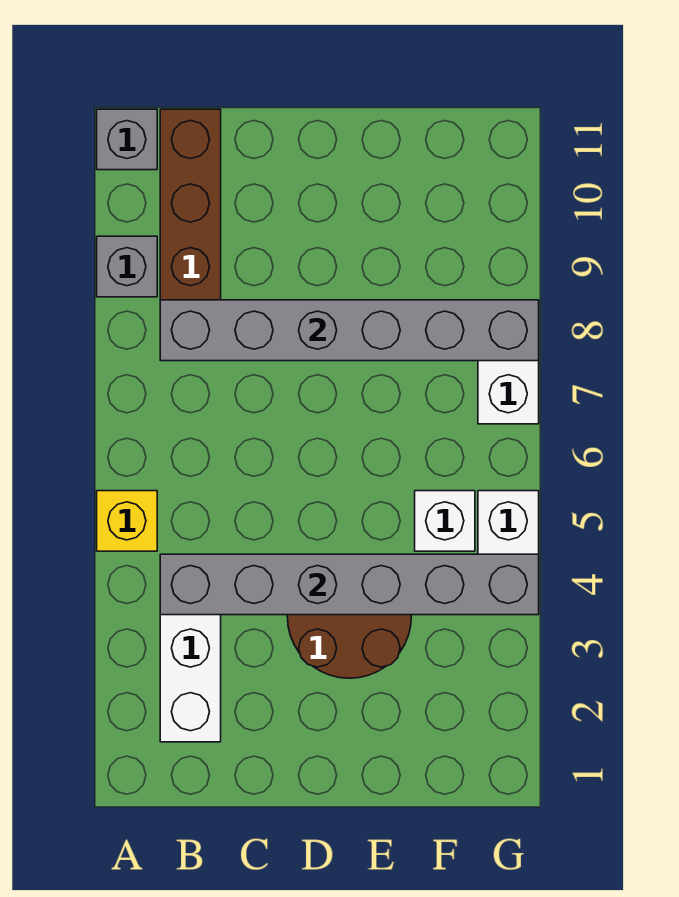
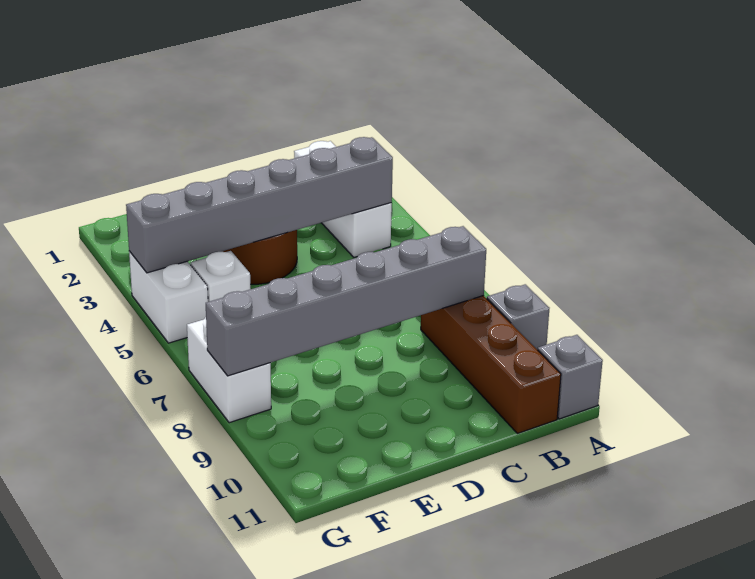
yellow 1x1 brick [97,491,157,551] -> none

